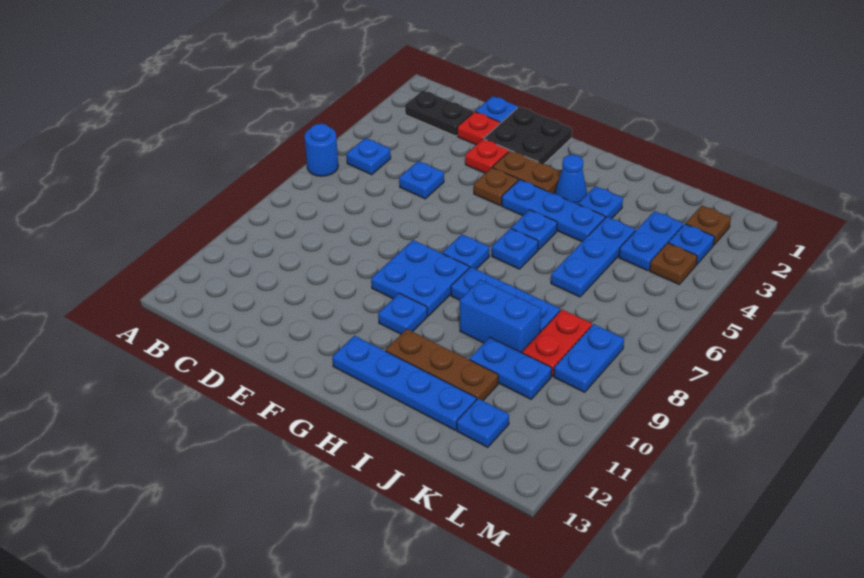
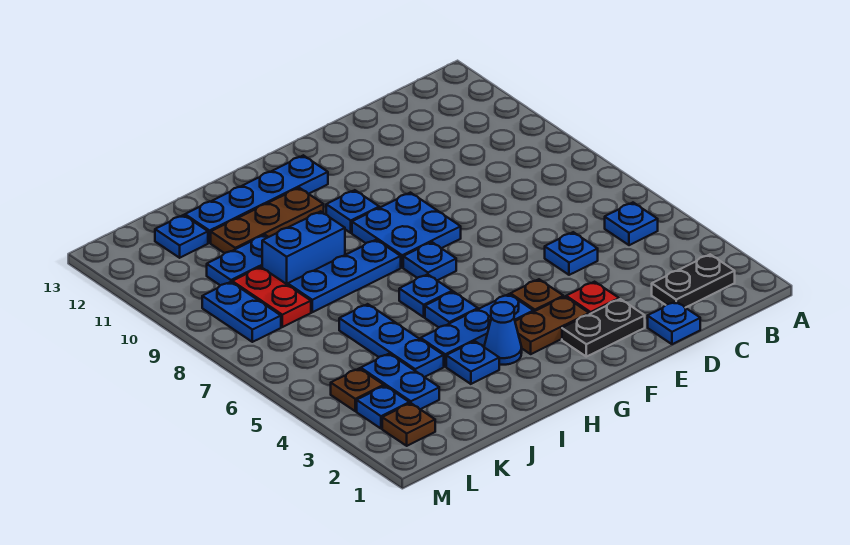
blue 1x1 round brick [304,124,338,176] -> none
red 1x1 plate [457,112,500,145] -> none
black 2x2 plate [484,107,572,164] -> black 1x2 plate [562,299,645,357]

